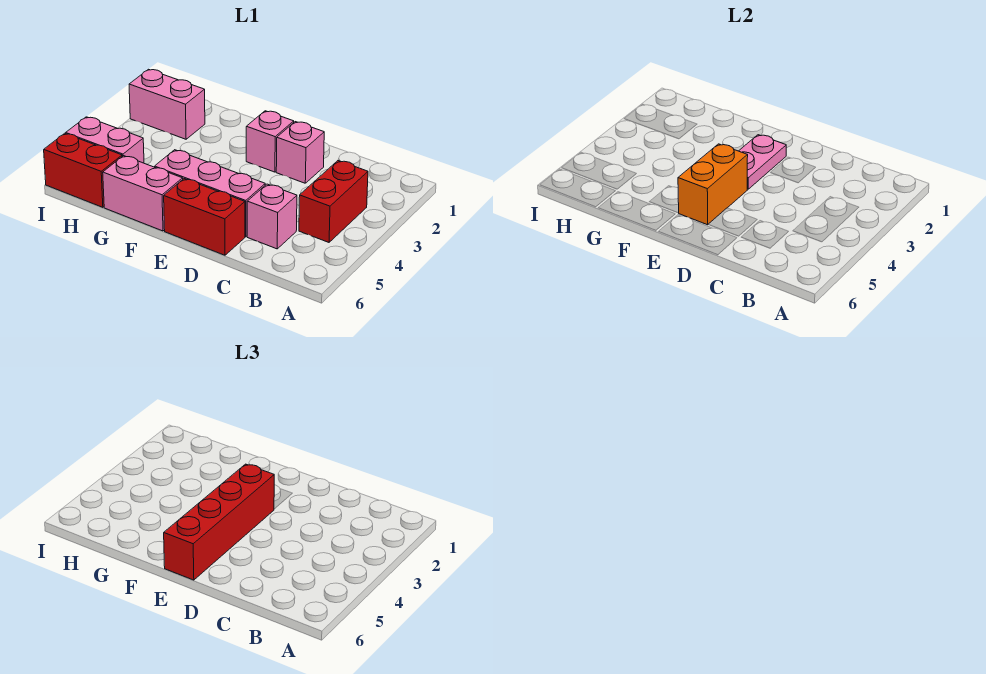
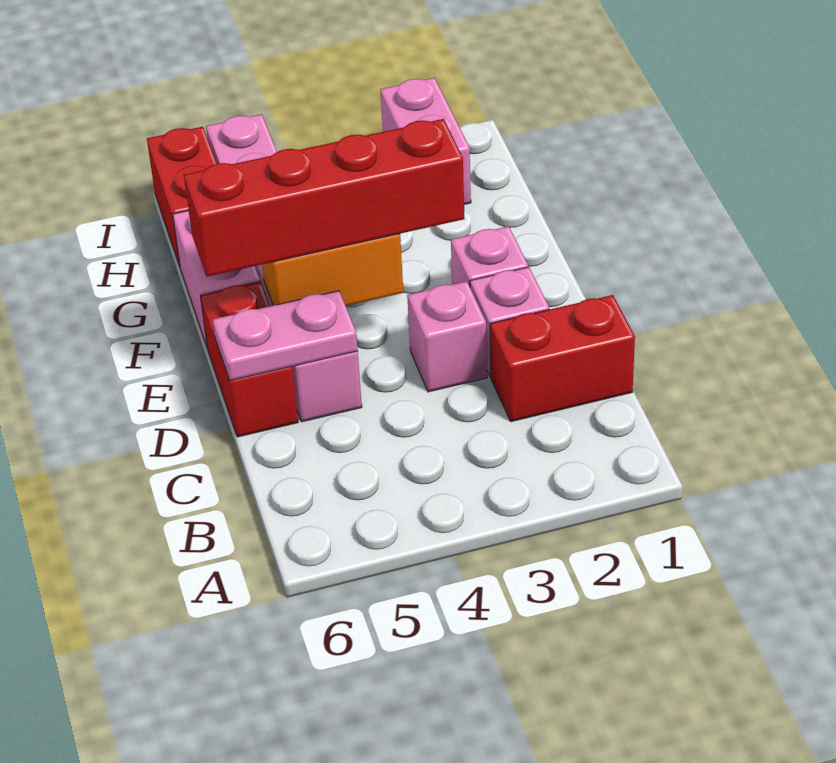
red 1x2 brick [299,161,368,242] -> red 1x2 brick moved to [490,295,635,422]
pink 1x1 brick [247,184,297,249] -> pink 1x1 brick moved to [407,281,487,392]
pink 1x2 plate [739,135,786,189] -> pink 1x2 plate moved to [213,291,358,381]

